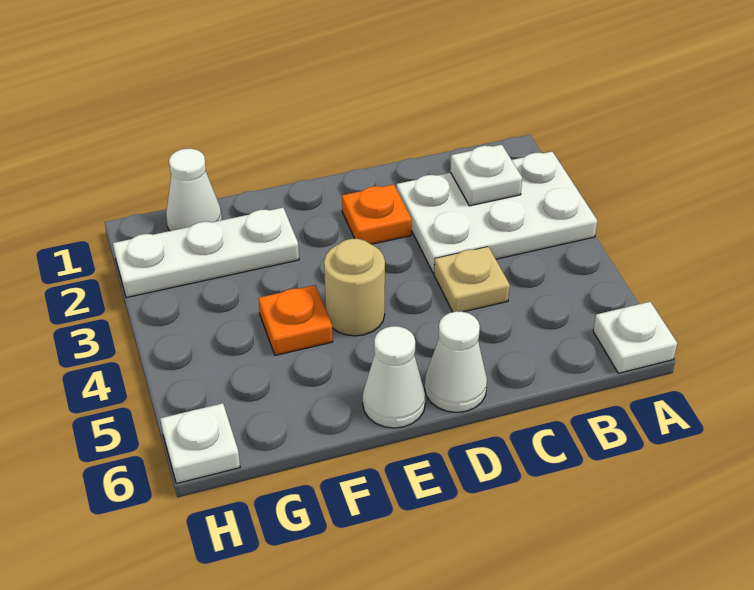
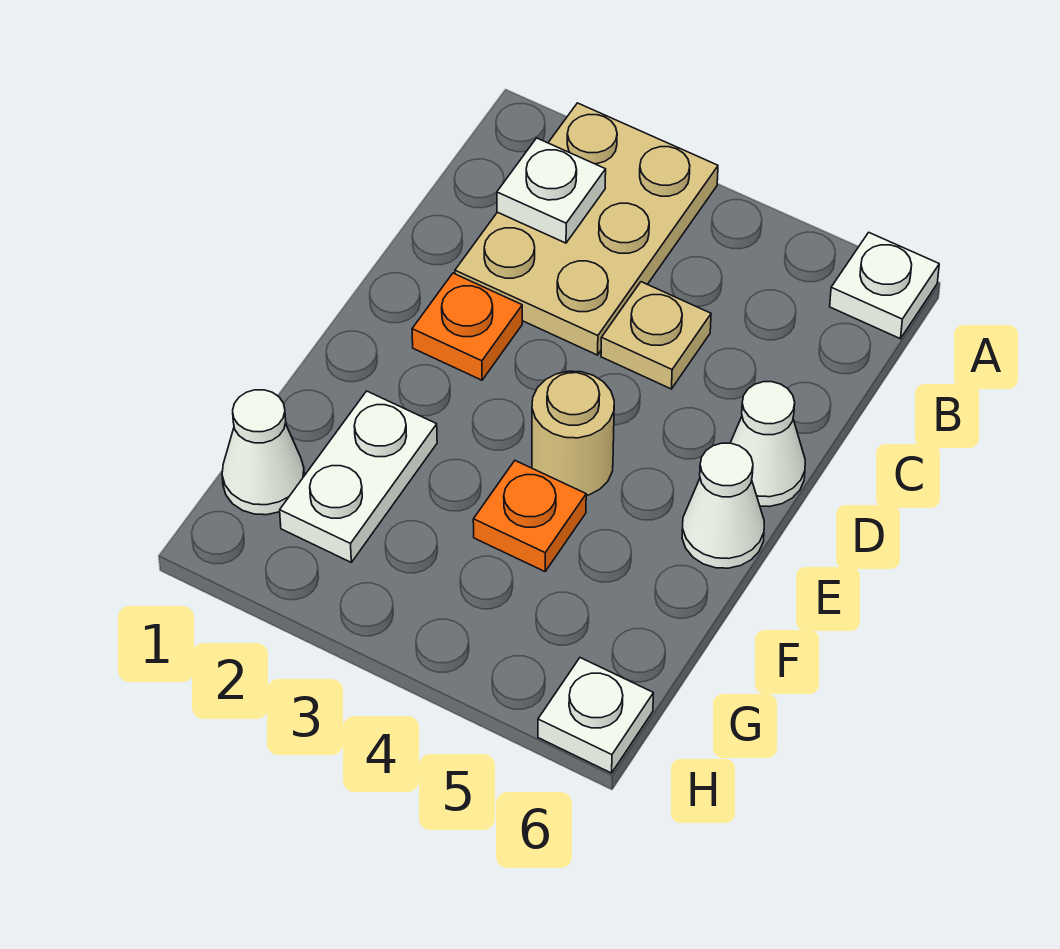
white 2x3 plate [397,152,597,273] -> tan 2x3 plate [455,103,718,355]
white 1x3 plate [113,208,299,298] -> white 1x2 plate [280,391,437,562]

